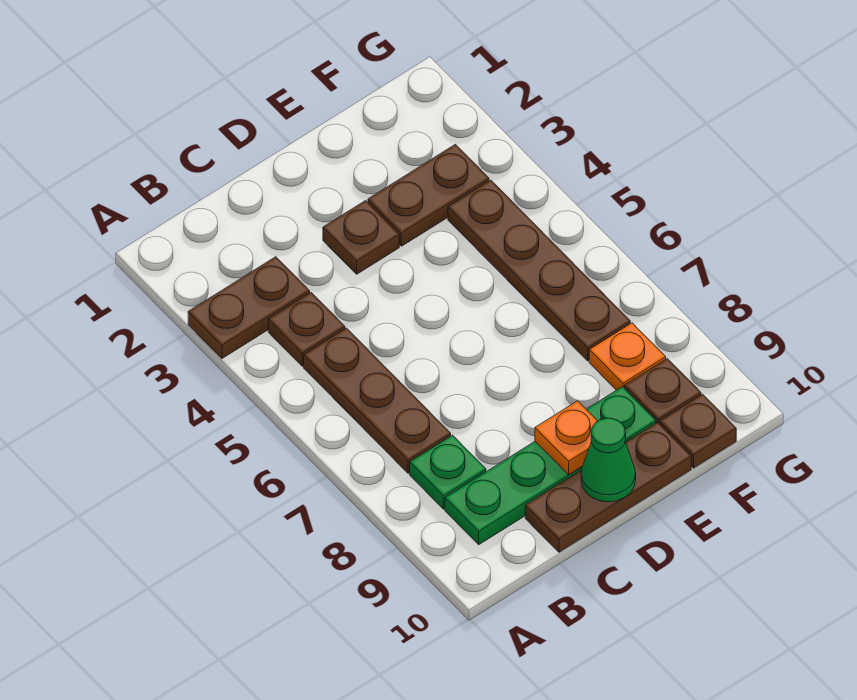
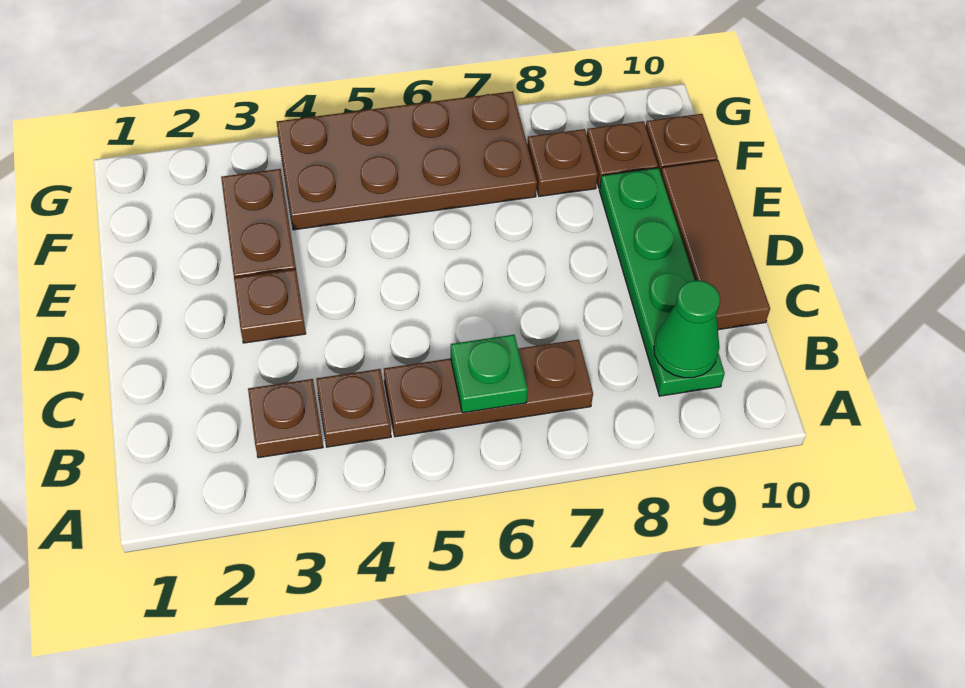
brown 1x2 plate [188,257,310,358] -> brown 1x1 plate [248,379,323,458]
green 1x1 plate [410,435,486,509] -> green 1x1 plate moved to [451,335,528,413]
brown 1x3 plate [525,422,691,552] -> brown 1x3 tile [661,160,770,330]
orange 1x1 plate [535,401,598,475] -> none
green 1x1 cone [581,418,636,502] -> green 1x1 cone moved to [654,281,720,378]
brown 1x4 plate [448,180,630,361] -> brown 2x4 plate [277,91,537,230]
orange 1x1 plate [589,323,666,390] -> brown 1x1 plate [527,129,598,196]

